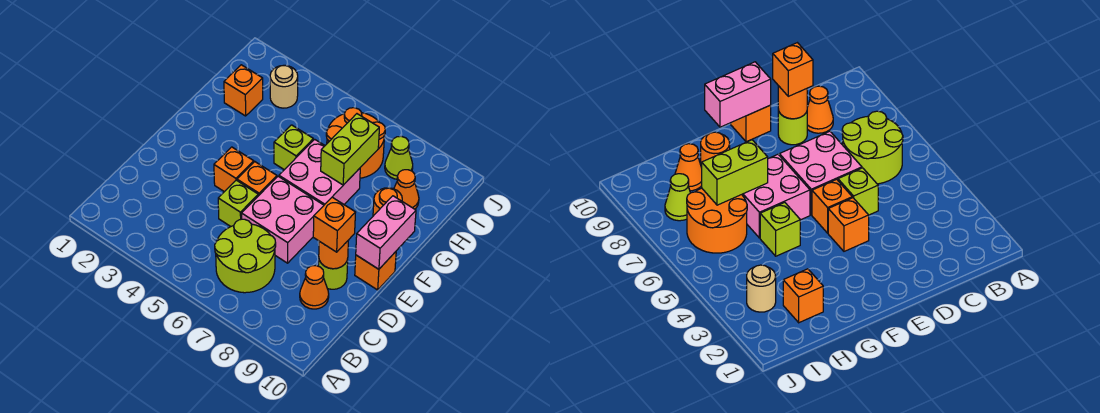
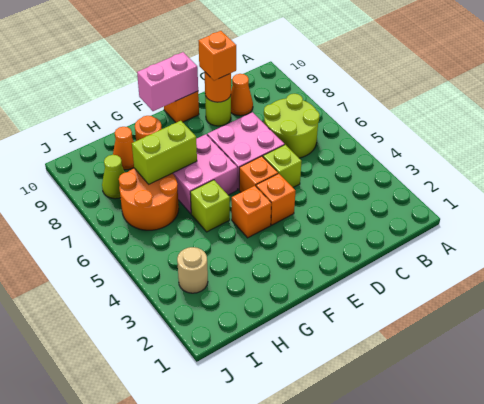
orange 1x1 brick [224,65,263,116] -> orange 1x1 brick moved to [232,186,271,238]

